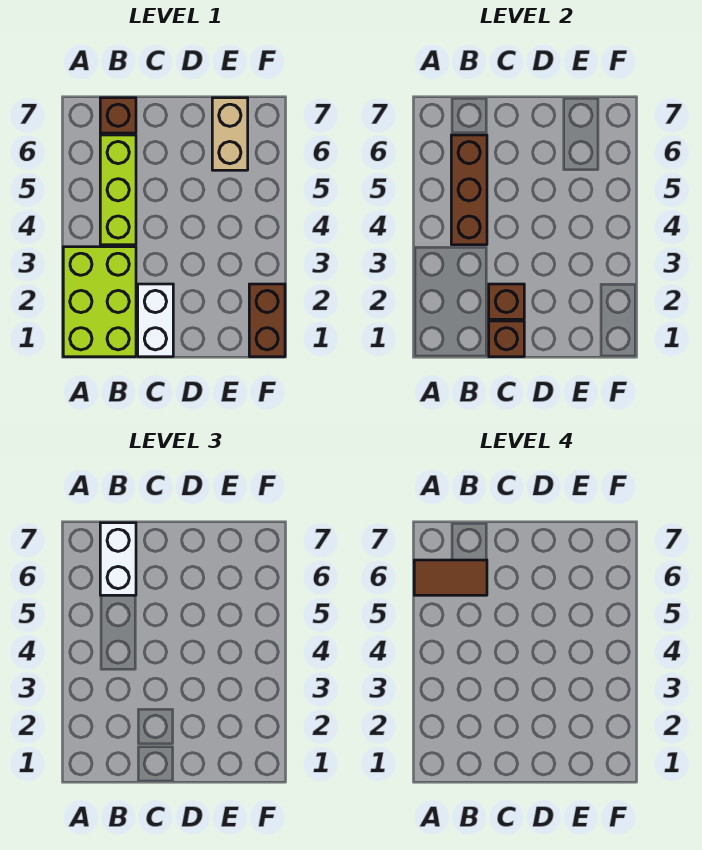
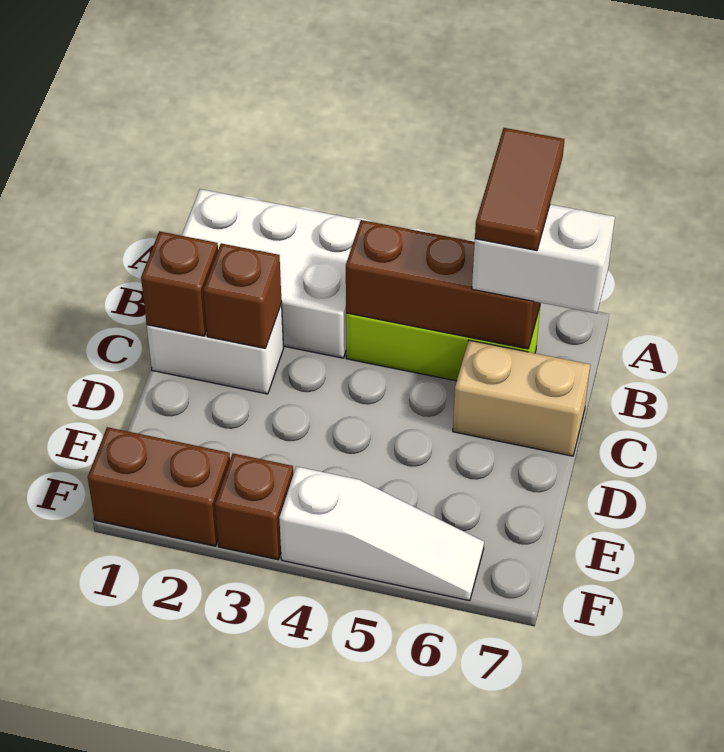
lime 2x3 brick [63,247,136,357] -> white 2x3 brick [181,189,361,358]
brown 1x1 brick [100,98,136,133] -> brown 1x1 brick moved to [215,453,293,560]
tan 1x2 brick [212,98,248,170] -> tan 1x2 brick moved to [453,340,590,456]
none -> white 1x3 slope [279,467,484,601]

